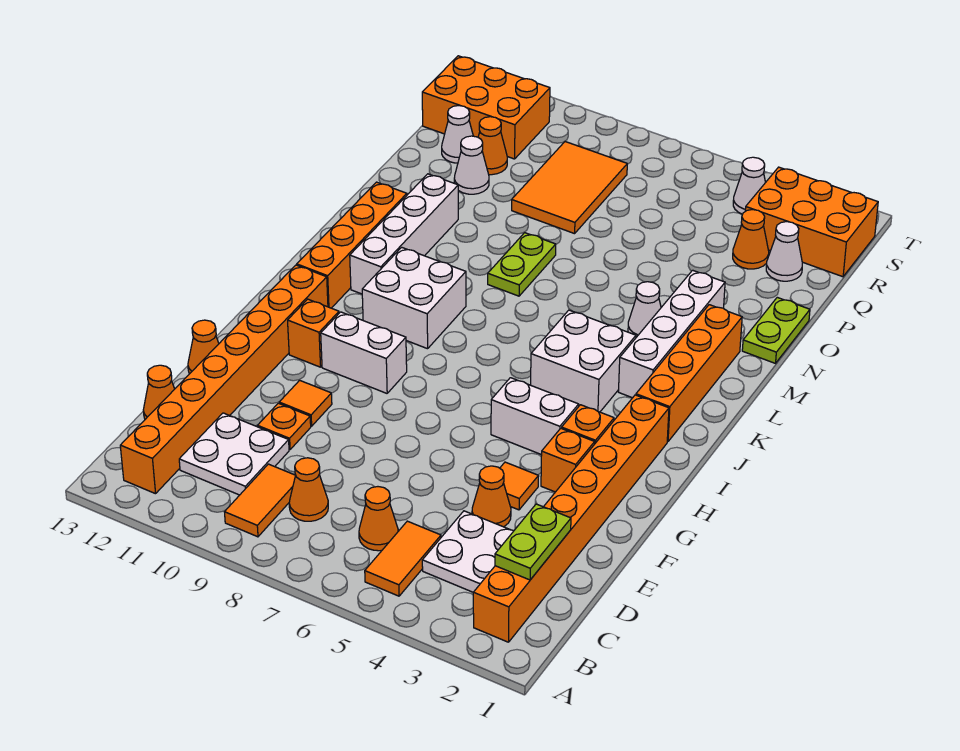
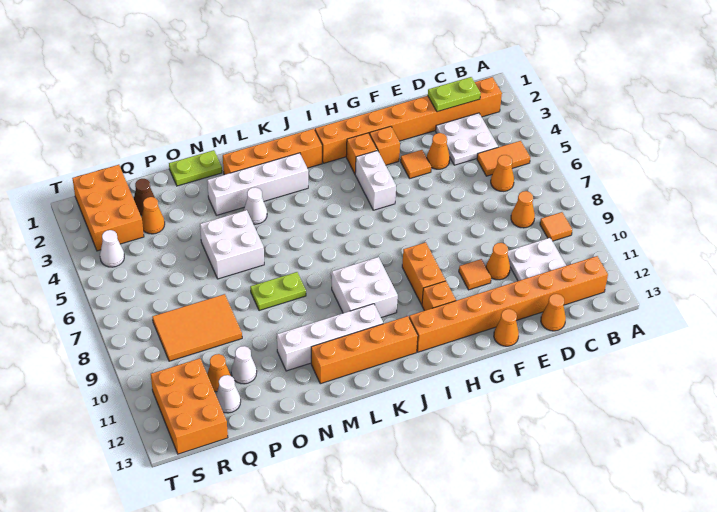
orange 1x2 tile [225,464,296,537] -> orange 1x1 tile [540,212,572,241]
orange 1x1 plate [257,403,311,450] -> orange 1x1 cone [486,243,510,280]
white 1x2 brick [321,312,407,393] -> orange 1x2 brick [402,242,446,305]
white 2x2 brick [531,310,636,412] -> white 2x2 brick moved to [200,210,264,279]
white 1x1 cone [766,222,802,281] -> brown 1x1 cone [134,179,155,215]

